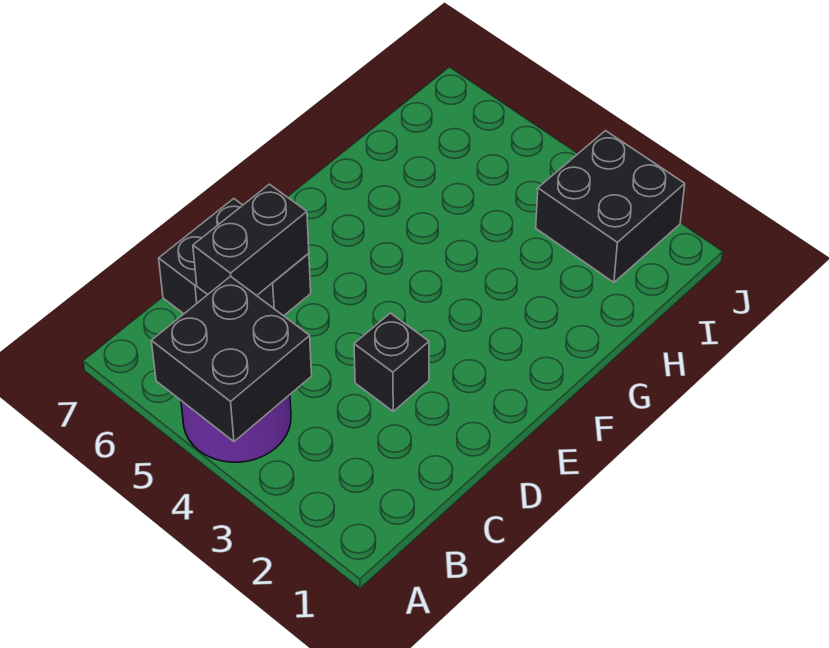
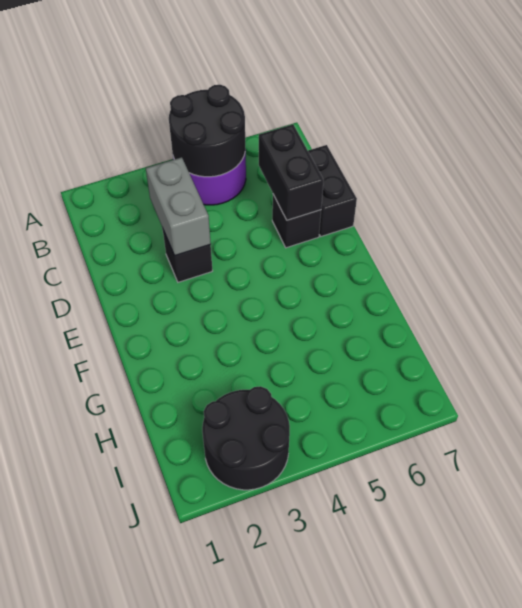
black 2x2 brick [151,276,312,441] -> black 2x2 round brick [169,85,245,177]
none -> grey 1x2 brick [146,157,211,256]
black 2x2 brick [536,131,685,282] -> black 2x2 round brick [202,386,290,490]

